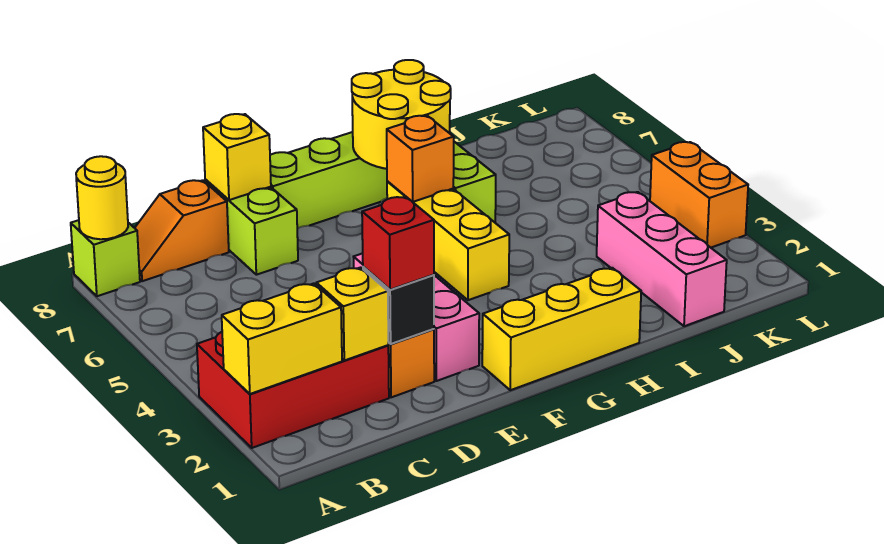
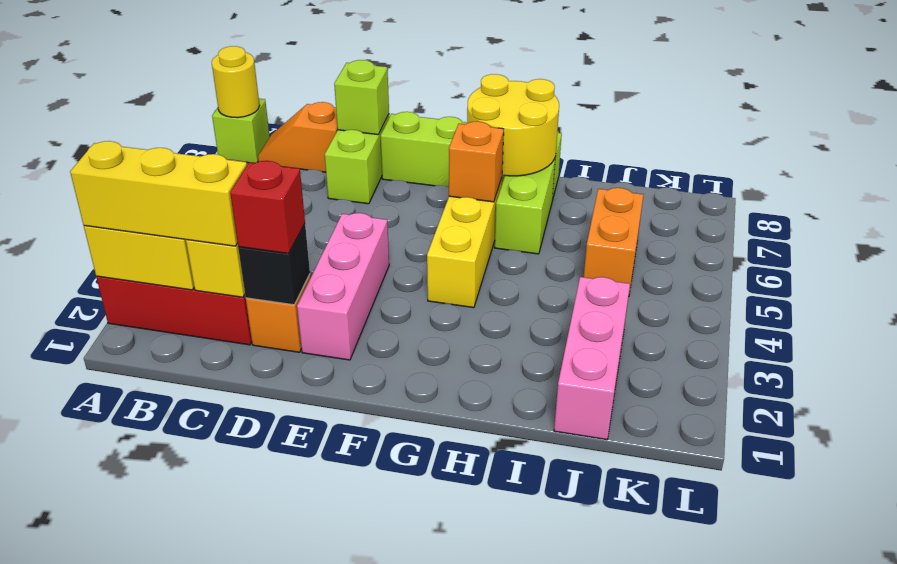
yellow 1x1 brick [203,114,271,200] -> lime 1x1 brick [334,60,389,135]
yellow 1x3 brick [482,268,641,390] -> yellow 1x3 brick moved to [70,141,247,246]
orange 1x2 brick [650,142,748,248] -> orange 1x2 brick moved to [584,188,643,297]

